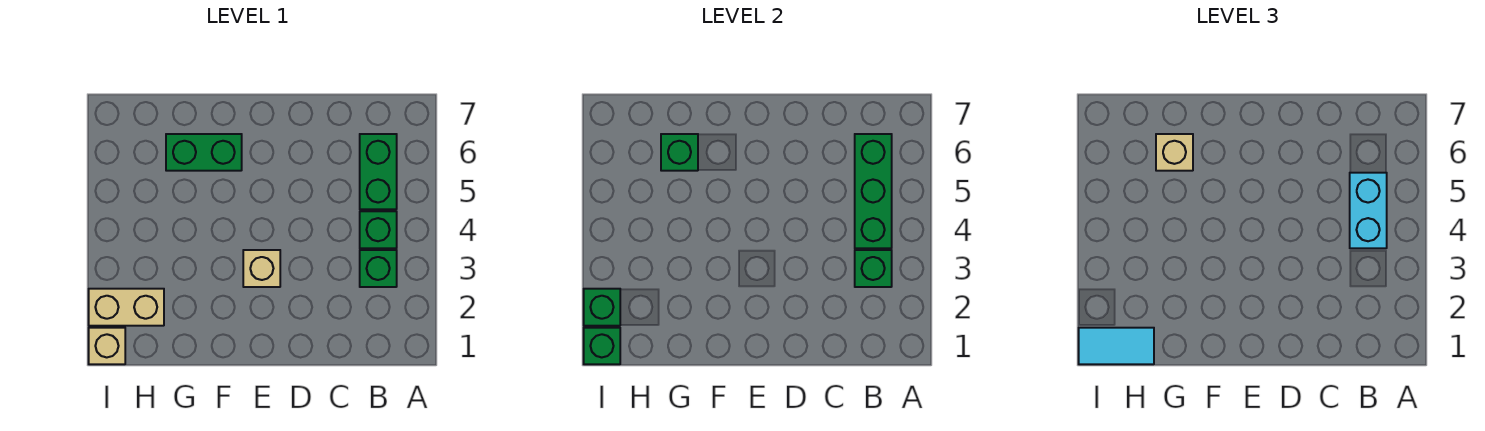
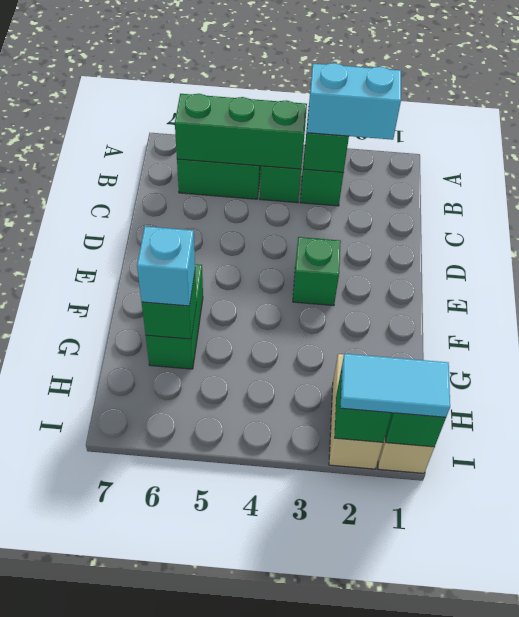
cyan 1x2 brick [1350,173,1387,248] -> cyan 1x2 brick moved to [307,63,401,140]
tan 1x1 brick [243,250,280,287] -> green 1x1 brick [293,237,341,306]
tan 1x1 brick [1156,134,1193,171] -> cyan 1x1 brick [137,226,195,306]
cyan 1x2 tile [1079,328,1154,364] -> cyan 1x2 tile turned to [340,354,450,417]

